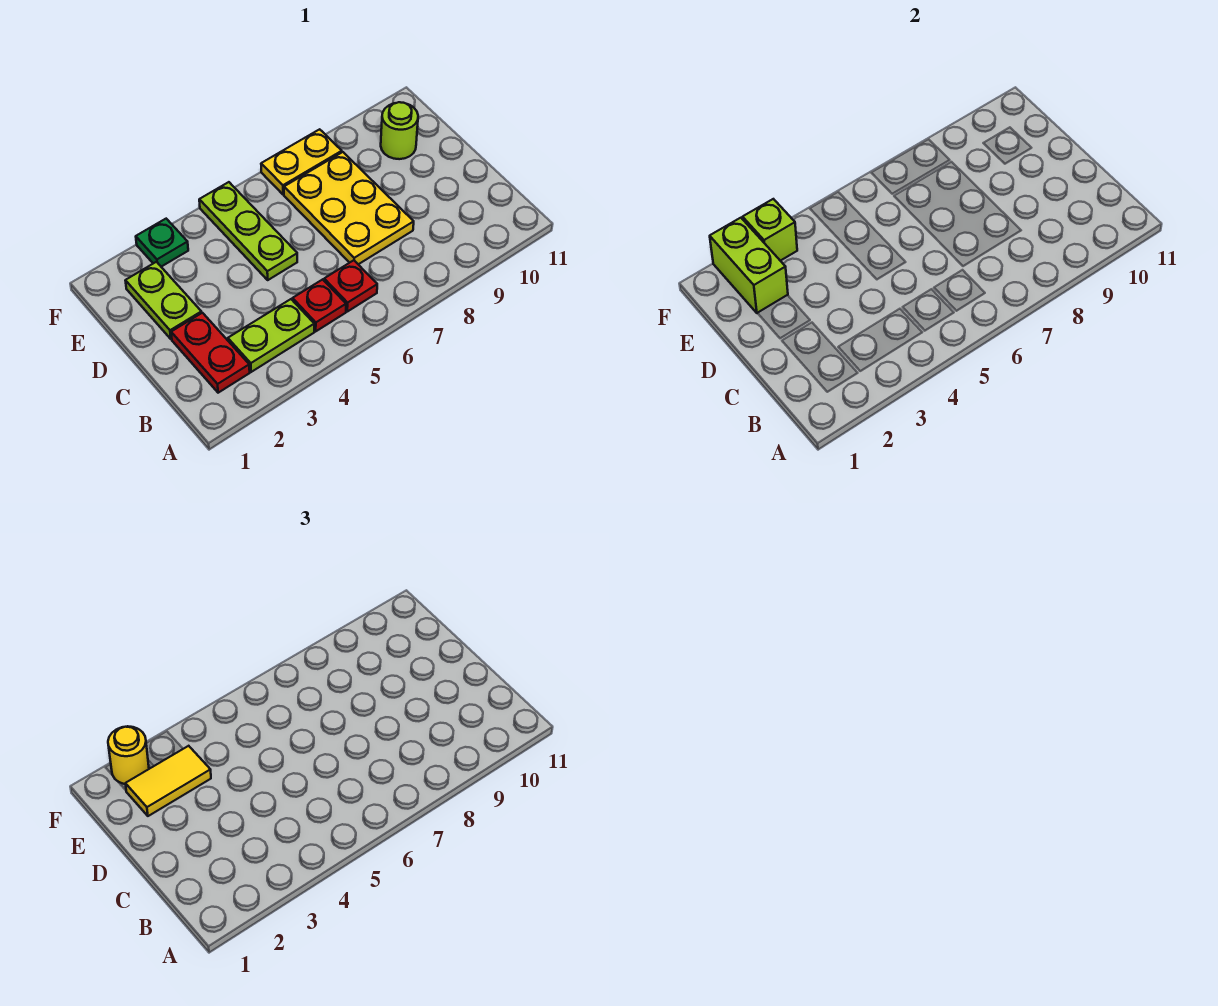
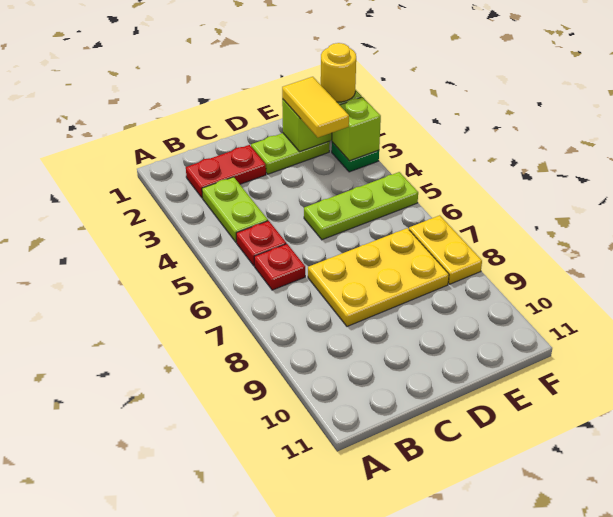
lime 1x1 round brick [381,102,418,159] -> none

